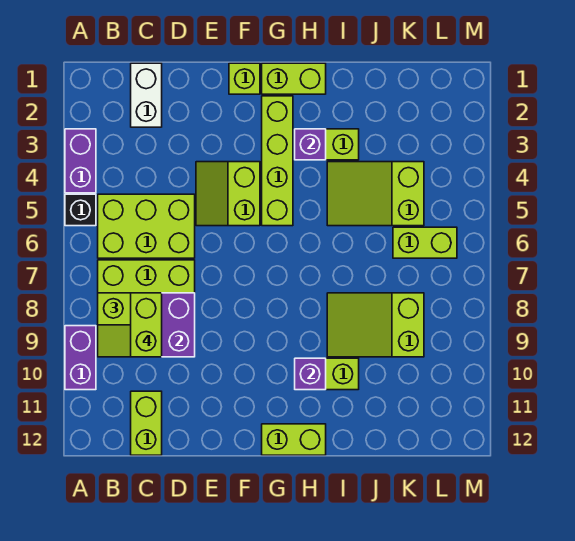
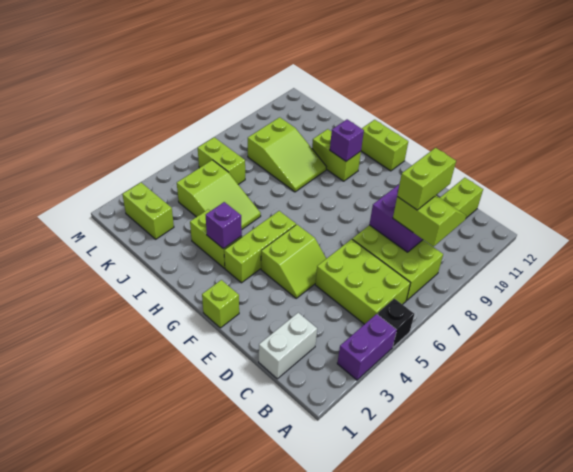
purple 1x2 brick [65,326,96,390] -> none
lime 1x2 brick [262,63,326,94] -> lime 1x2 brick moved to [122,182,174,239]
lime 1x4 brick [262,96,293,226] -> lime 1x3 brick [224,211,296,283]

